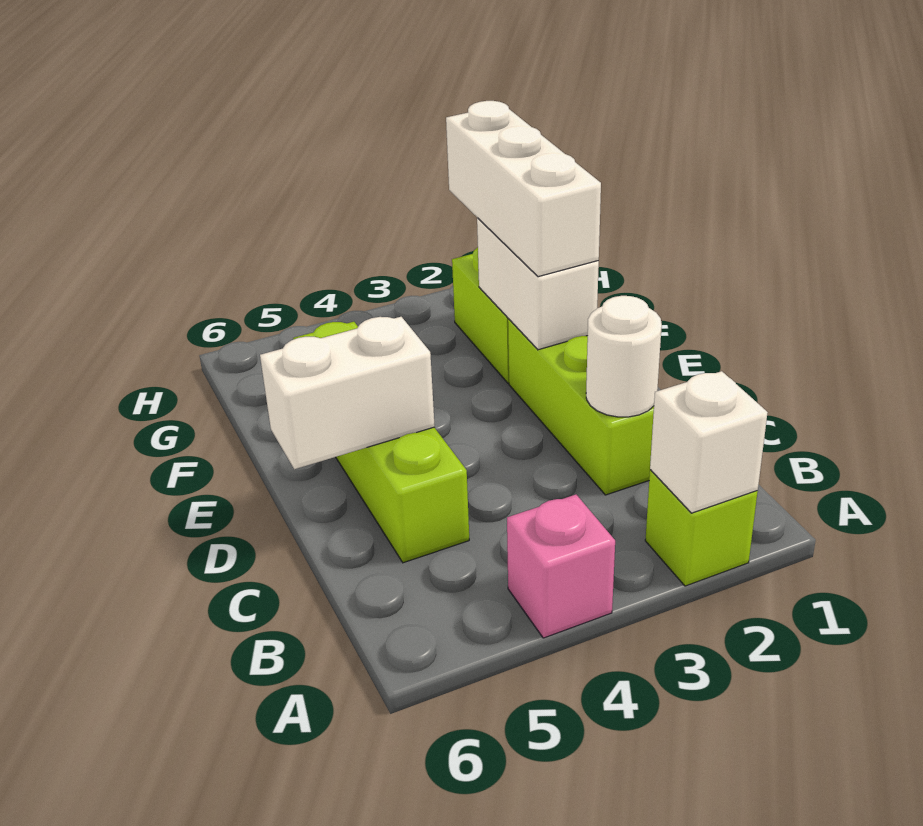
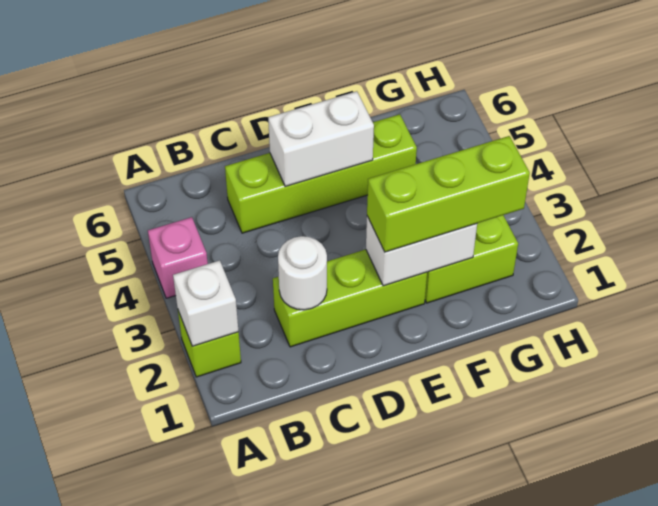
white 1x2 brick [260,317,435,469] -> white 1x2 brick turned to [268,91,374,187]
white 1x3 brick [446,101,601,277] -> lime 1x3 brick [367,136,530,252]

